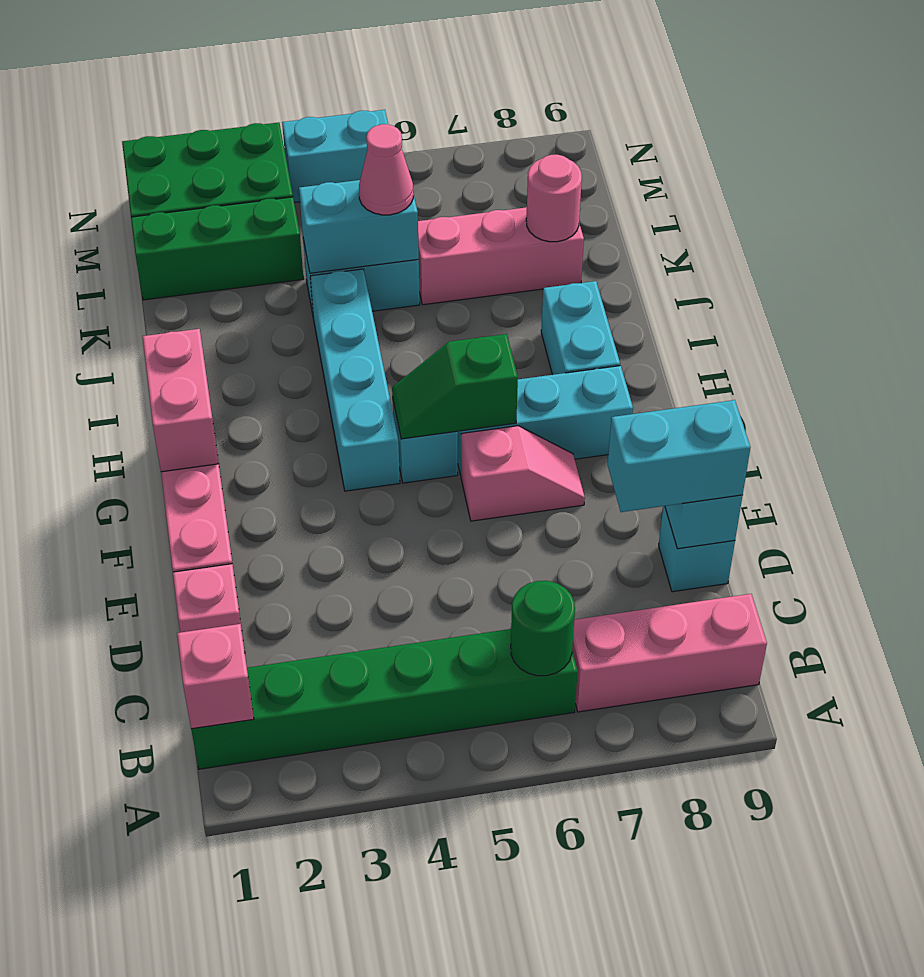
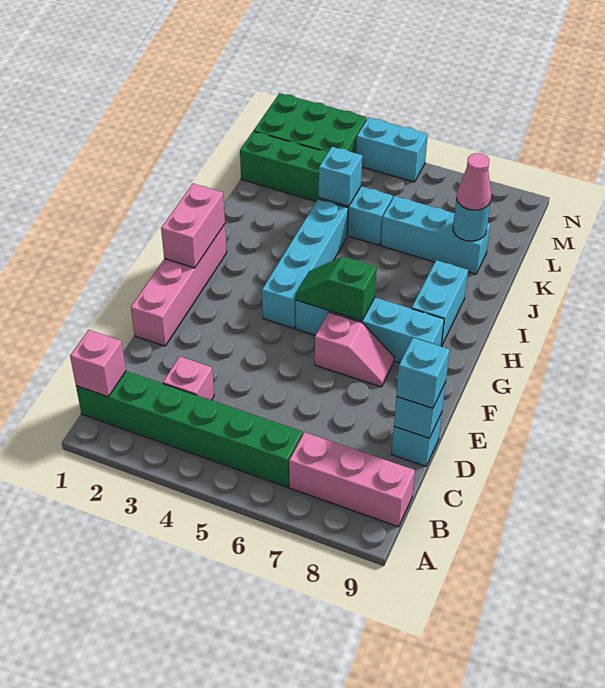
green 1x1 round brick [511,581,575,676] -> none
pink 1x1 brick [173,564,244,644] -> pink 1x1 brick moved to [163,356,214,400]
cyan 1x2 brick [608,400,750,512] -> cyan 1x1 brick [396,338,450,408]
cyan 1x2 brick [299,180,419,273] -> cyan 1x1 brick [319,147,362,206]
pink 1x1 cone [359,124,413,215] -> pink 1x1 cone moved to [457,153,492,210]
pink 1x3 brick [418,207,584,305] -> cyan 1x3 brick [381,196,491,274]
pink 1x1 round brick [526,155,582,242] -> cyan 1x1 round brick [453,198,490,241]

